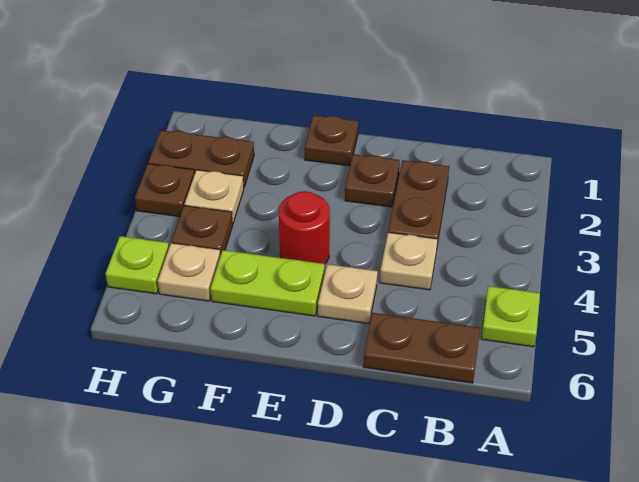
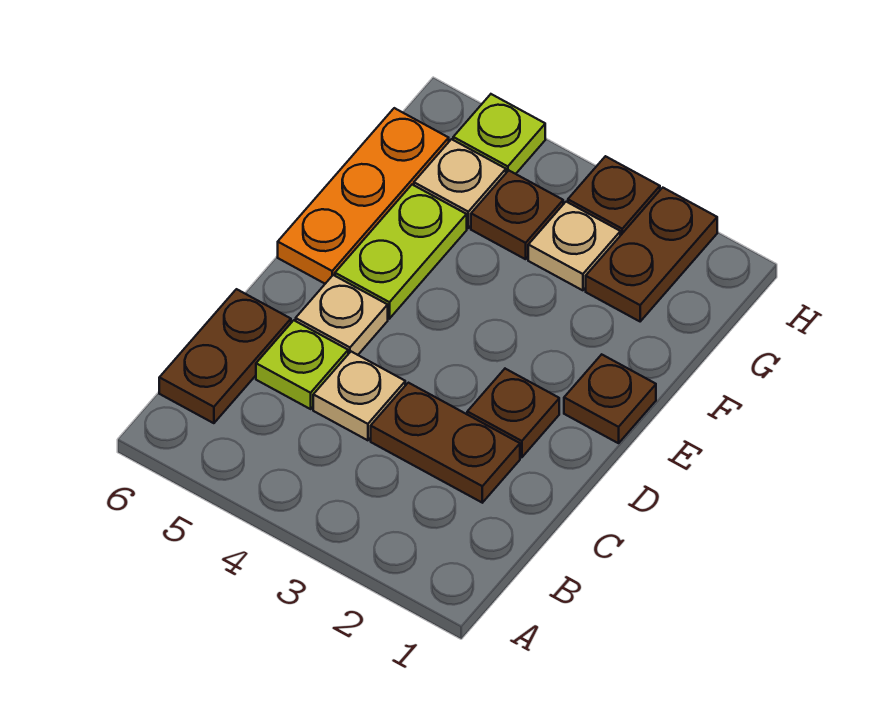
lime 1x1 plate [481,286,540,347] -> lime 1x1 plate moved to [256,320,348,409]
red 1x1 round brick [279,191,330,264] -> none
none -> orange 1x3 plate [278,108,449,284]

